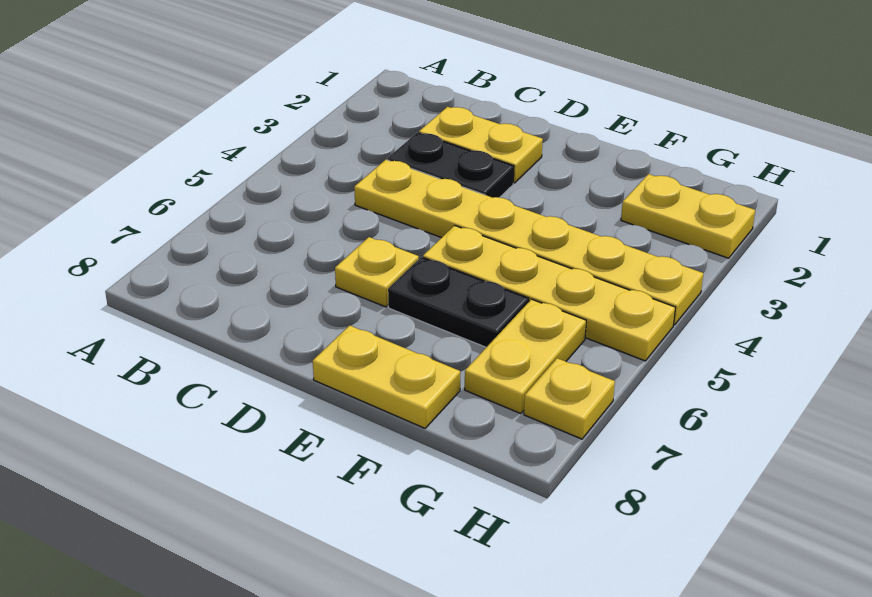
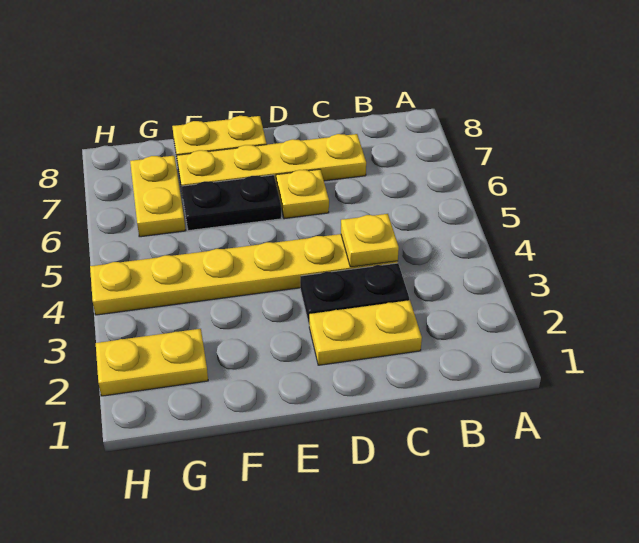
yellow 1x4 plate [423,226,675,361] -> yellow 1x4 plate moved to [177,134,366,189]
yellow 1x1 plate [524,358,615,439] -> yellow 1x1 plate moved to [341,214,399,267]

